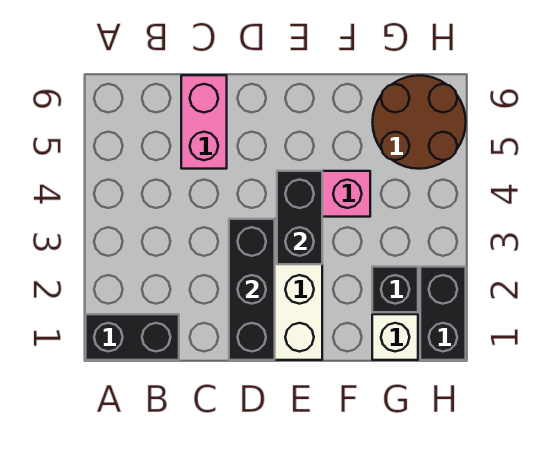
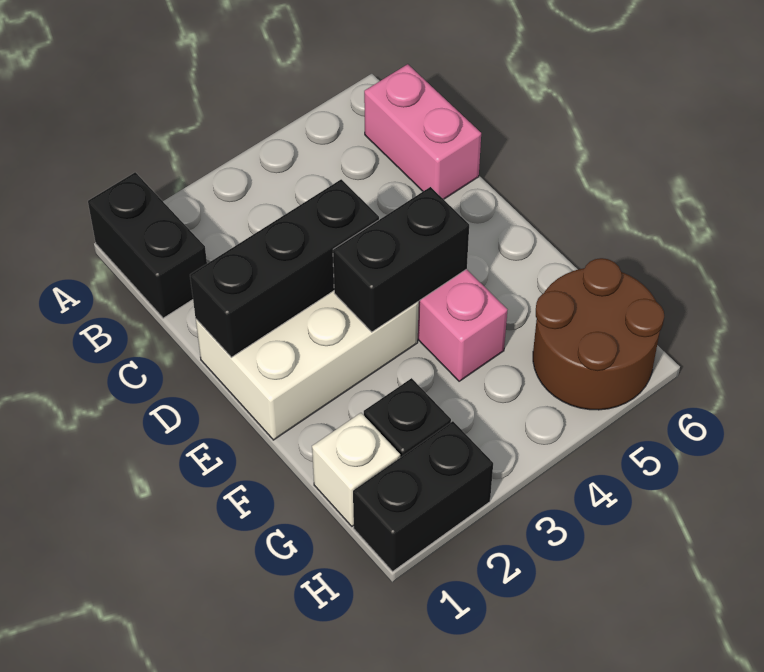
pink 1x2 brick [181,75,227,169] -> pink 1x2 brick turned to [364,64,481,199]

